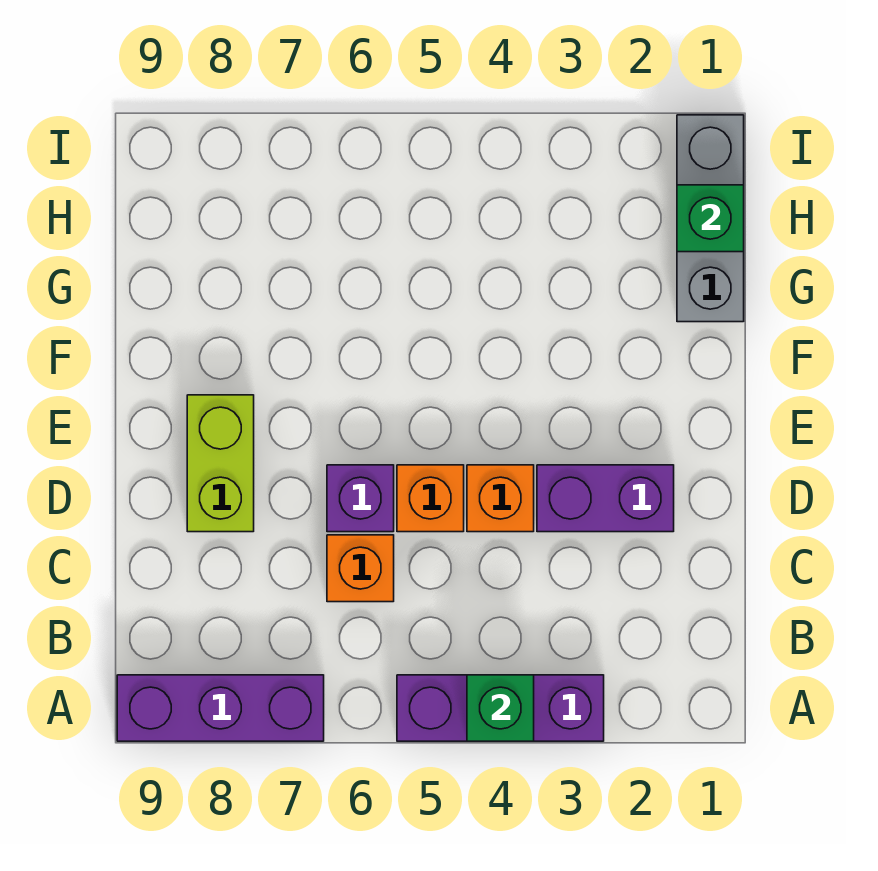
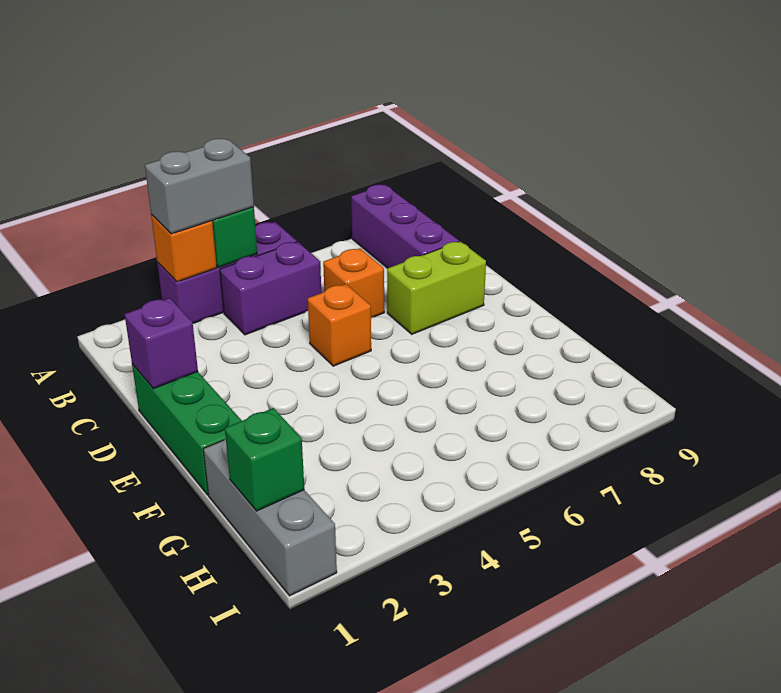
none -> grey 1x2 brick [145,139,254,234]
purple 1x3 brick [117,675,324,741] -> purple 1x3 brick turned to [351,185,459,268]
none -> green 1x3 brick [132,364,242,495]
purple 1x2 brick [537,465,674,532] -> purple 1x2 brick moved to [220,242,321,335]
orange 1x1 brick [467,465,534,532] -> orange 1x1 brick moved to [151,214,217,282]
purple 1x1 brick [327,465,394,532] -> purple 1x1 brick moved to [125,298,198,389]
lime 1x2 brick [187,395,254,532] -> lime 1x2 brick turned to [387,241,486,334]

